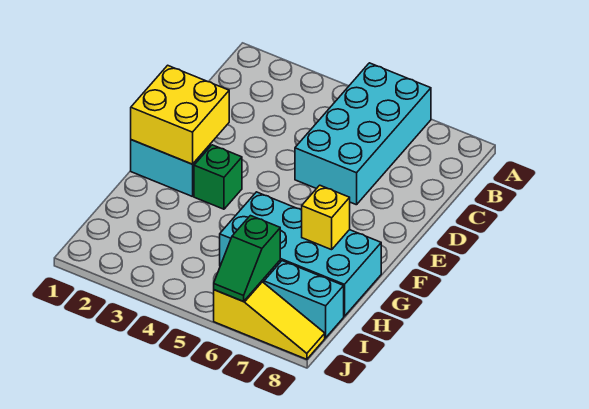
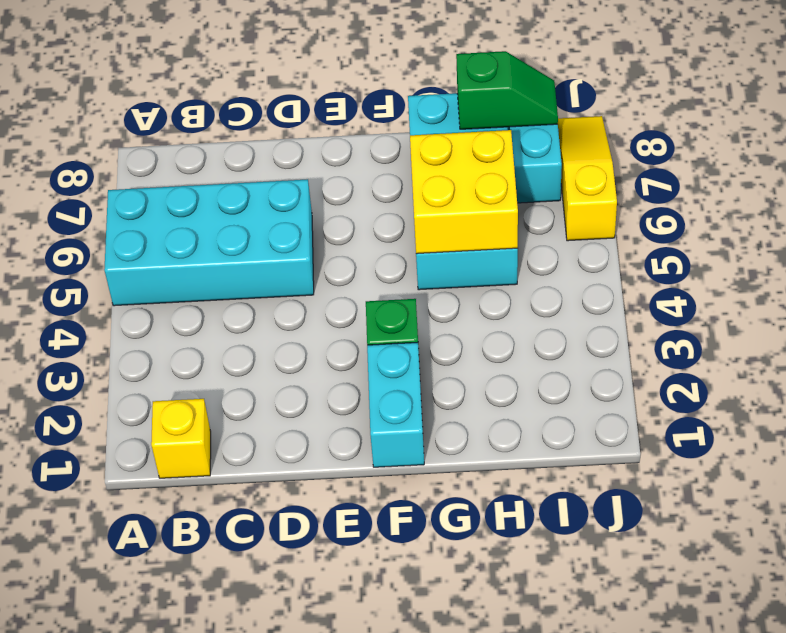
yellow 2x2 brick [131,65,229,164] -> yellow 2x2 brick moved to [410,130,518,254]
yellow 1x1 brick [302,185,350,250] -> yellow 1x1 brick moved to [151,399,211,478]
green 1x2 slope [214,216,280,301] -> green 1x2 slope moved to [456,51,558,129]

